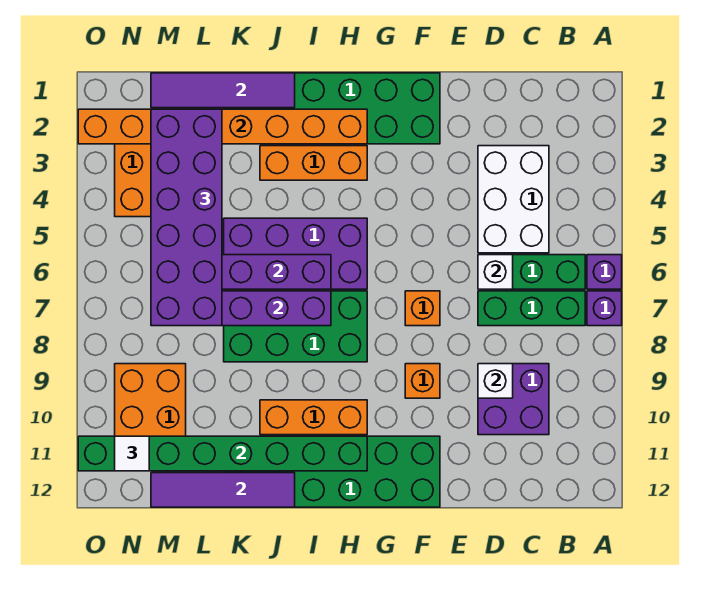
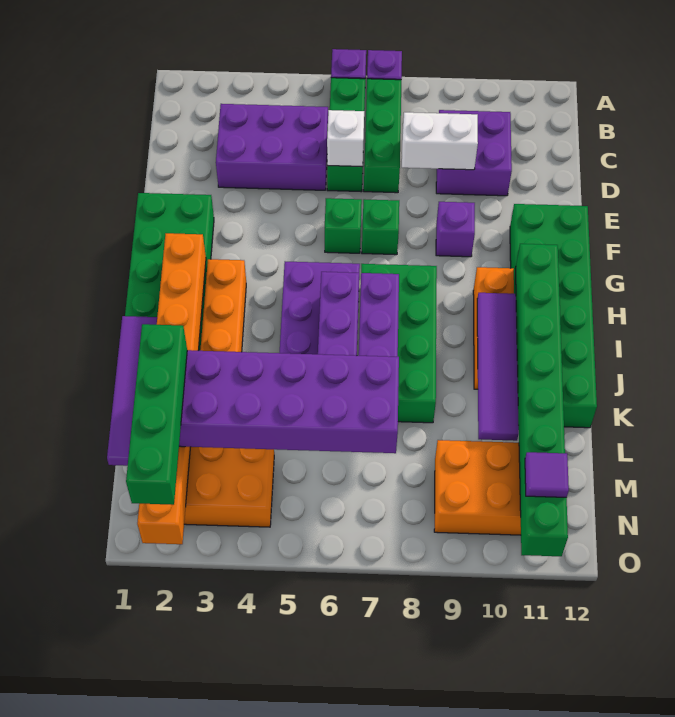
white 2x3 brick [478,146,549,253] -> purple 2x3 brick [216,104,328,190]
white 1x1 brick [478,364,513,398] -> white 1x2 brick [402,112,478,170]
none -> green 1x1 brick [325,198,362,253]
orange 1x1 brick [405,291,440,326] -> green 1x1 brick [362,199,399,255]
orange 1x1 brick [405,364,440,398] -> purple 1x1 brick [436,202,475,257]
purple 1x4 tile [151,473,295,507] -> purple 1x4 tile moved to [477,293,519,441]
none -> green 1x4 brick [126,324,187,505]
white 1x1 tile [115,436,149,471] -> purple 1x1 tile [525,452,569,497]

